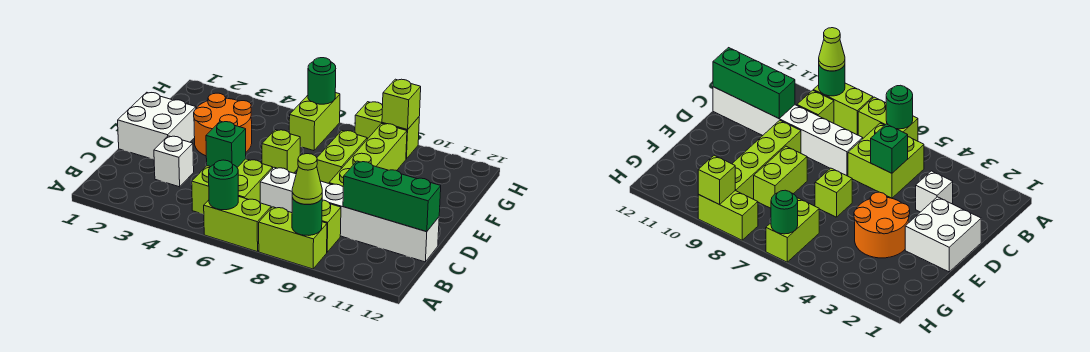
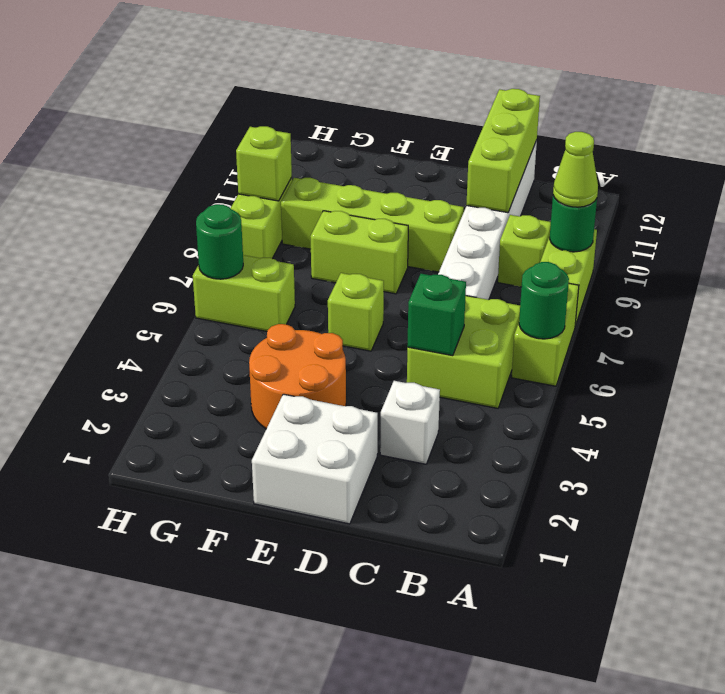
green 1x3 brick [343,161,441,232] -> lime 1x3 brick [466,89,540,213]

